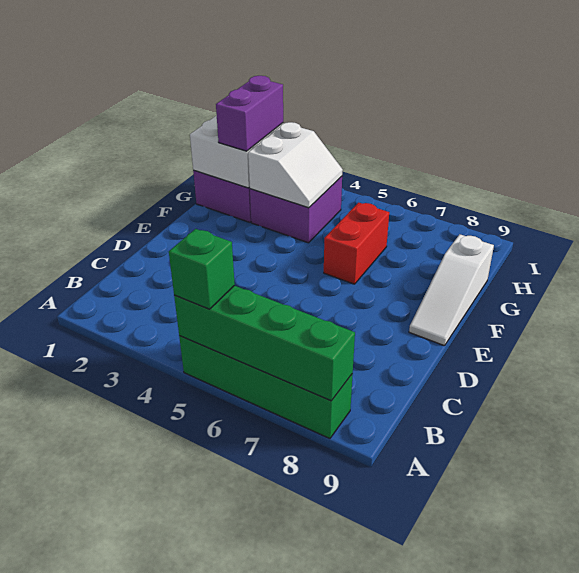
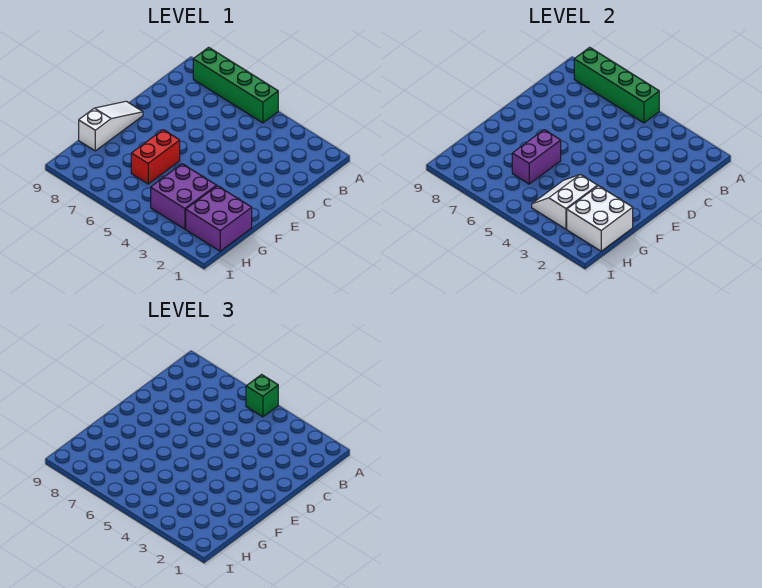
purple 1x2 brick [216,76,283,151] -> purple 1x2 brick moved to [512,130,561,184]

